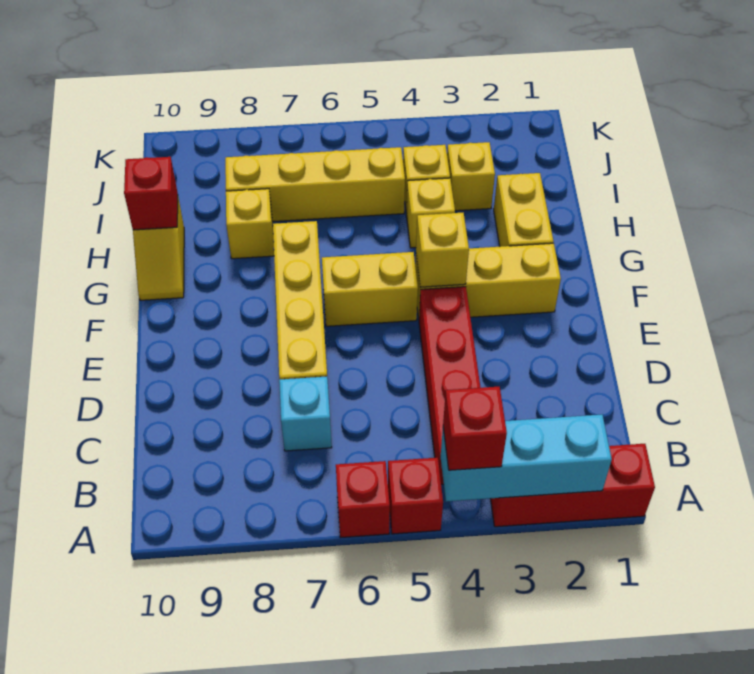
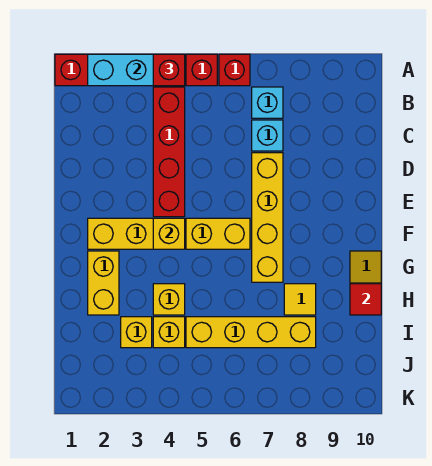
none -> cyan 1x1 brick [252,87,283,118]
yellow 1x1 brick [226,189,274,259] -> yellow 1x1 tile [284,284,316,315]
red 1x1 brick [124,157,178,230] -> red 1x1 tile [350,284,381,315]

